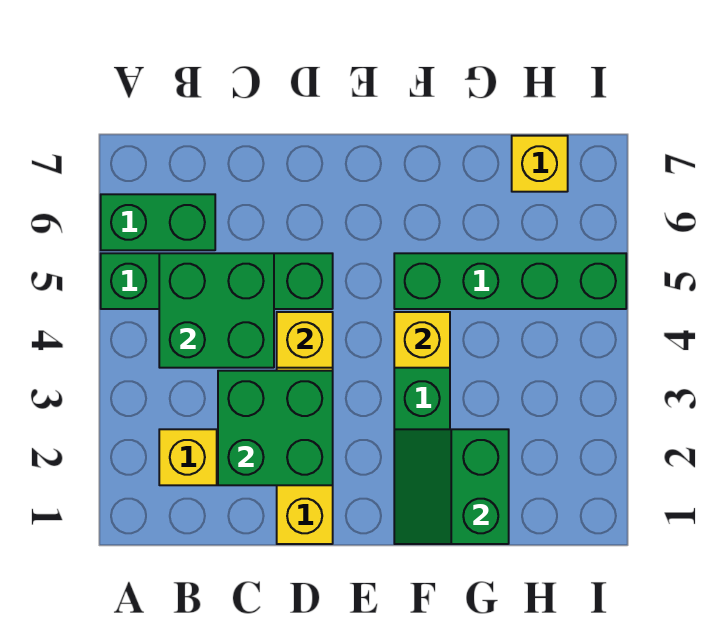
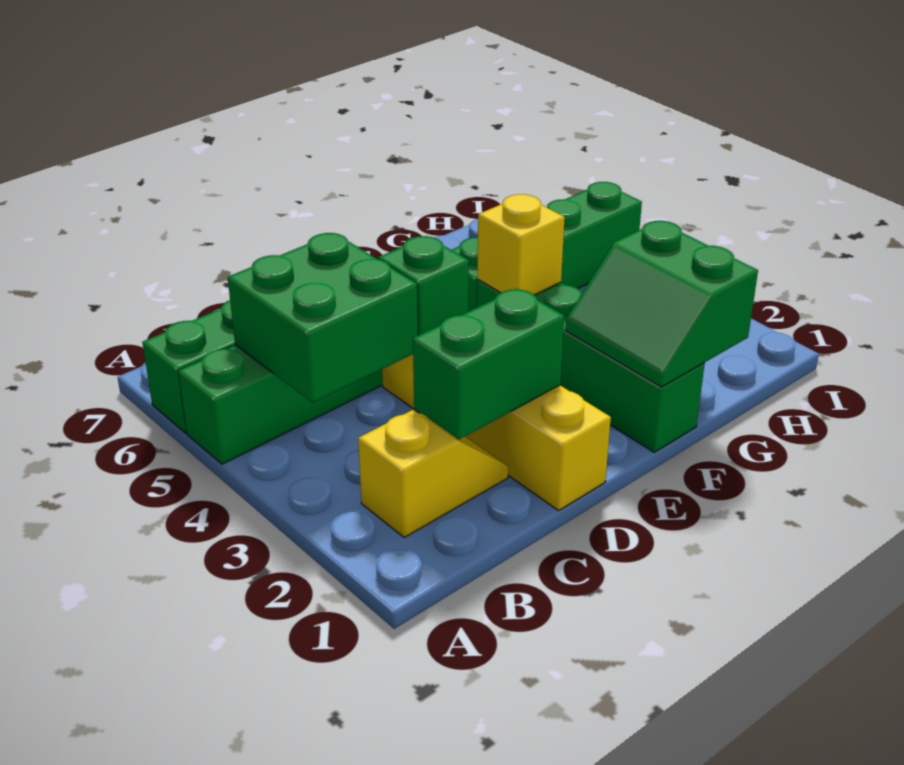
green 2x2 brick [218,371,333,485] -> green 1x2 brick [413,288,564,439]
yellow 1x1 brick [277,312,333,368] -> green 1x1 brick [378,236,469,336]
yellow 1x1 brick [512,136,568,192] -> none

